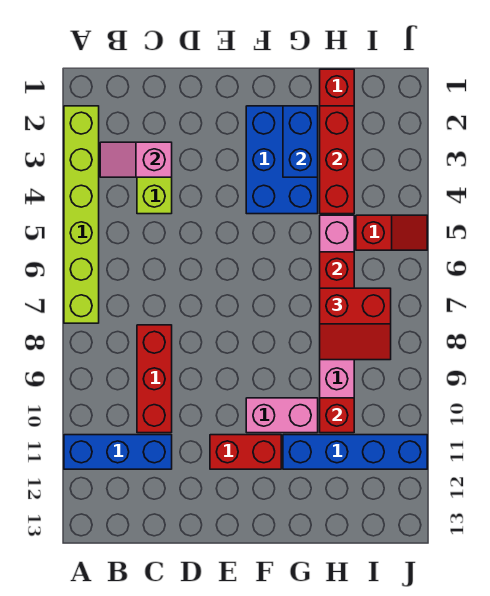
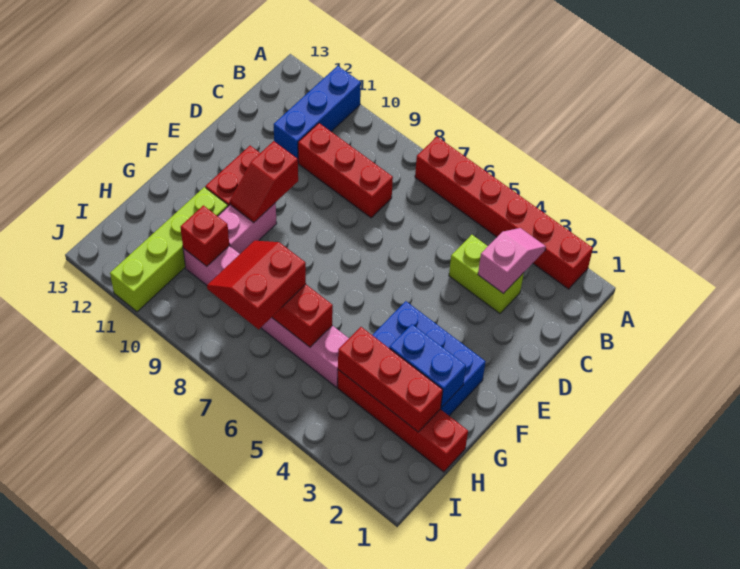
lime 1x6 brick [64,106,99,323] -> red 1x6 brick [415,137,593,289]
blue 1x4 brick [283,435,427,469] -> lime 1x4 brick [110,187,228,312]
red 1x2 slope [356,215,427,250] -> red 1x2 slope moved to [230,141,298,222]

